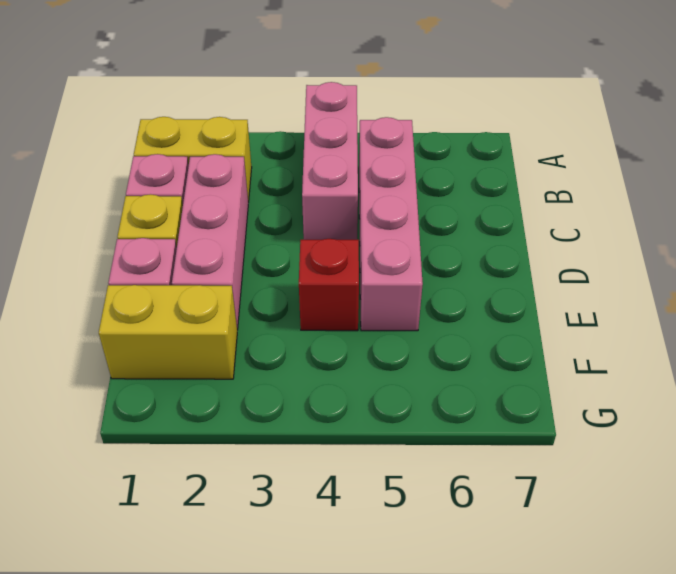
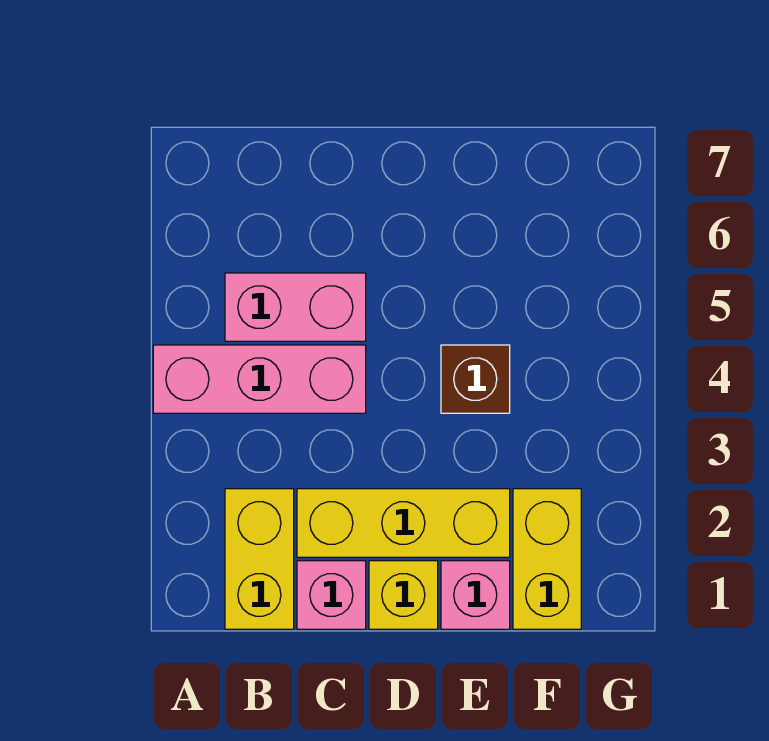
pink 1x4 brick [359,117,423,331] -> pink 1x2 brick [225,273,366,341]
pink 1x3 brick [172,154,248,330] -> yellow 1x3 brick [297,489,510,557]
red 1x1 brick [299,239,359,331] -> brown 1x1 brick [441,345,510,413]

